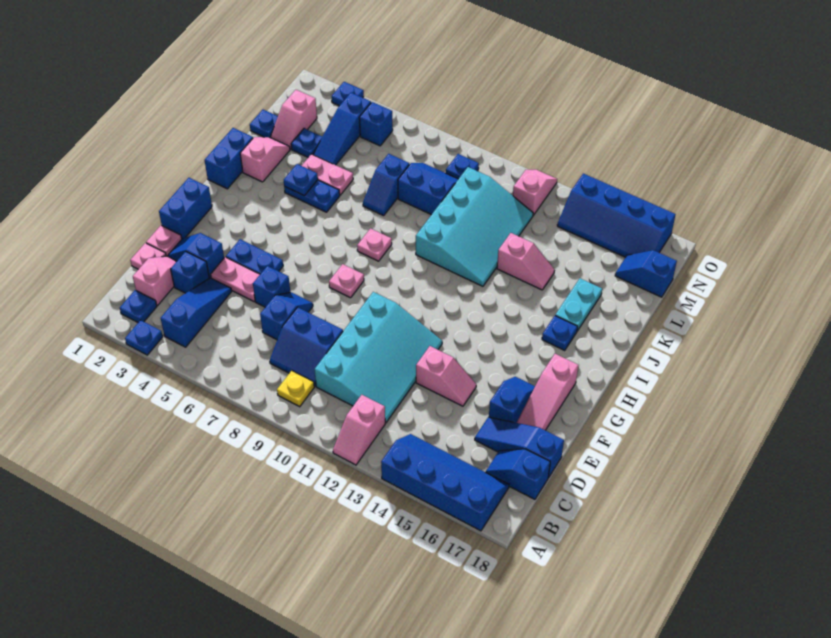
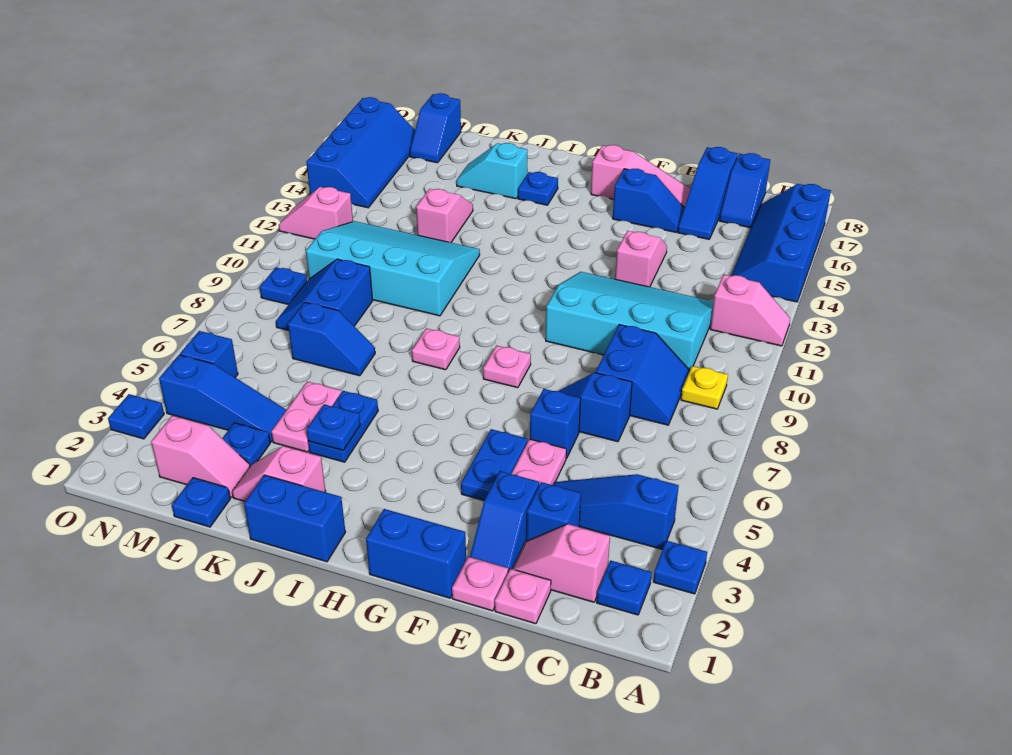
blue 1x2 slope [489,377,535,423] -> blue 1x2 slope turned to [613,169,684,232]
cyan 1x2 plate [555,278,602,331] -> cyan 1x2 slope [457,143,527,199]

